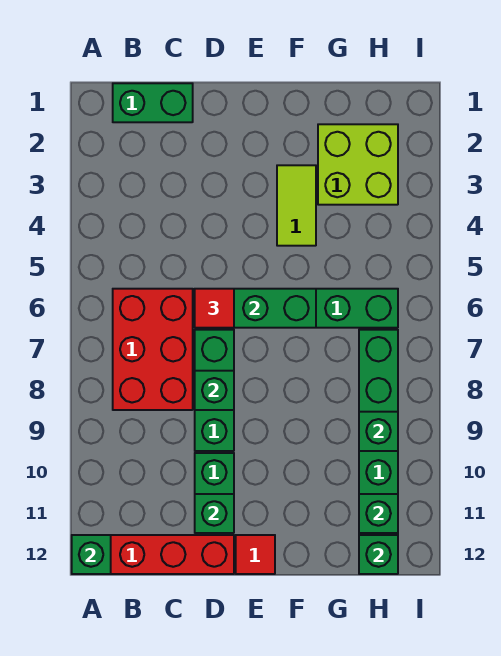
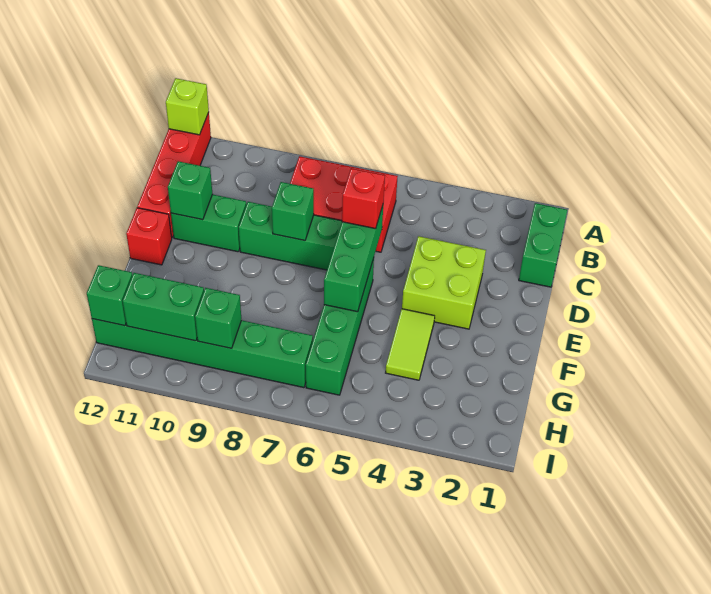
green 1x1 brick [72,535,111,574] -> lime 1x1 brick [166,78,209,135]
red 1x1 tile [195,289,234,328] -> red 1x1 brick [342,168,385,229]
red 1x1 tile [236,535,275,574] -> red 1x1 brick [126,208,172,265]
lime 1x2 tile [277,165,316,246] -> lime 1x2 tile turned to [386,309,435,380]
lime 2x2 brick [318,124,398,205] -> lime 2x2 brick moved to [402,236,486,329]
green 1x1 brick [359,494,398,533] -> green 1x2 brick [123,273,204,341]

